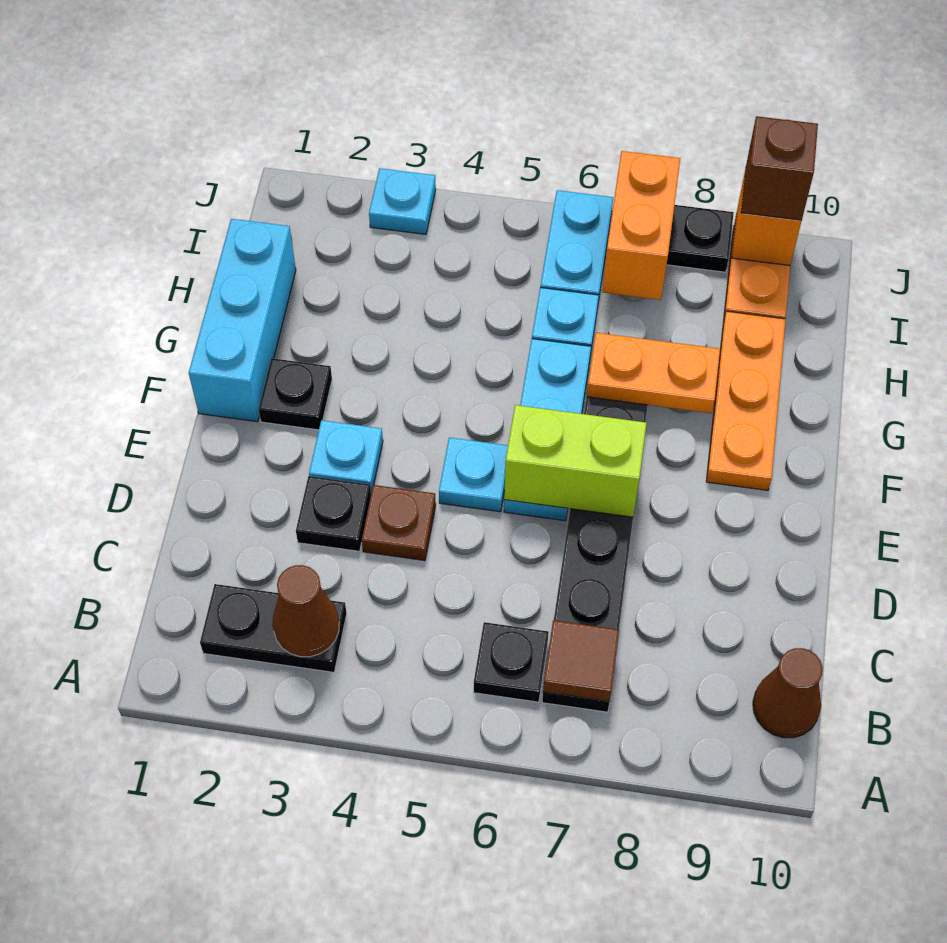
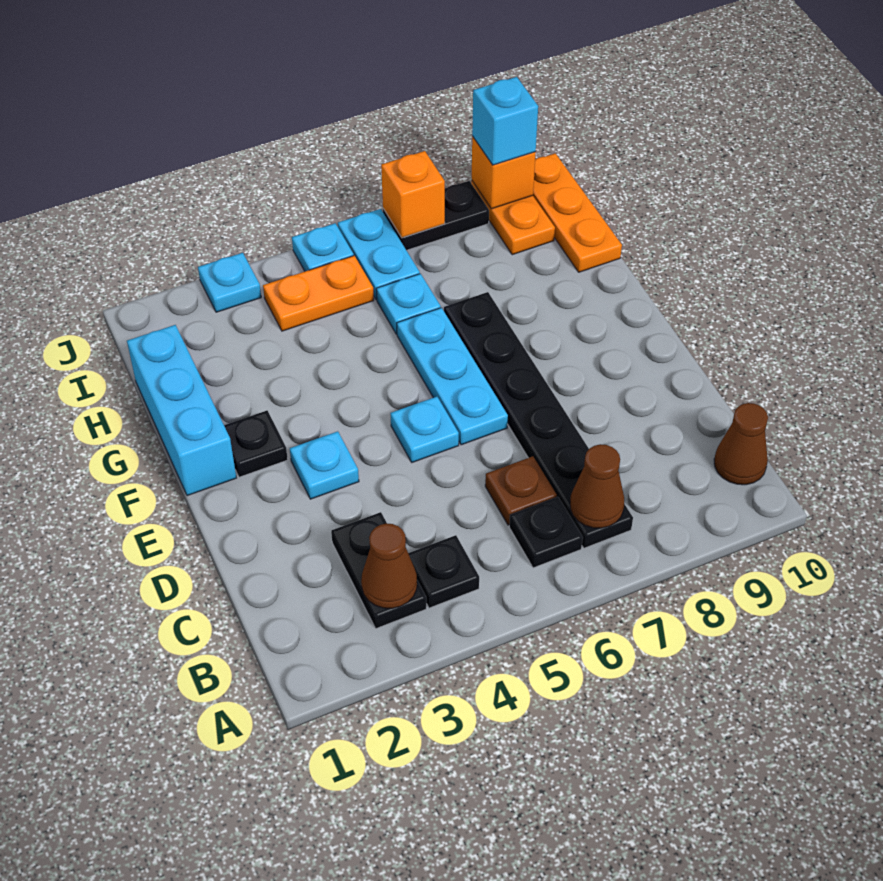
black 1x2 plate [200,584,347,672] -> black 1x2 plate turned to [331,512,426,628]
brown 1x1 tile [543,620,619,701] -> brown 1x1 cone [570,444,624,528]
black 1x1 plate [296,476,371,551] -> black 1x1 plate moved to [408,535,479,608]
brown 1x1 plate [362,485,436,561] -> brown 1x1 plate moved to [485,456,557,525]
lime 1x2 brick [504,405,646,517] -> none
orange 1x3 plate [706,311,786,490] -> orange 1x3 plate moved to [533,153,622,272]
orange 1x2 plate [587,333,720,413] -> orange 1x2 plate moved to [263,256,374,331]
orange 1x2 brick [602,151,680,300] -> orange 1x1 brick [381,151,445,238]
none -> cyan 1x1 plate [292,223,354,271]
brown 1x1 brick [741,116,818,221] -> cyan 1x1 brick [472,77,538,165]

